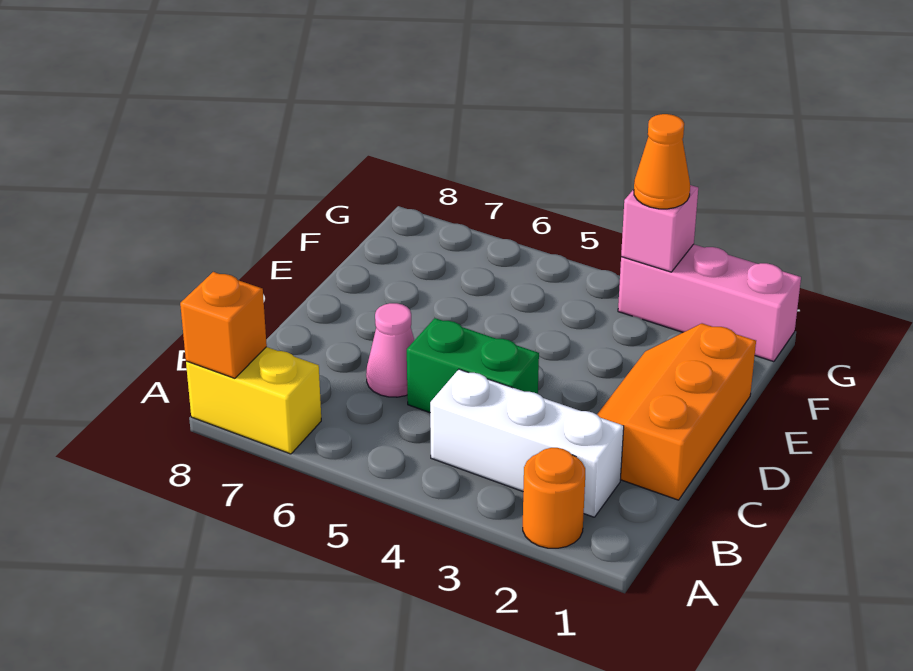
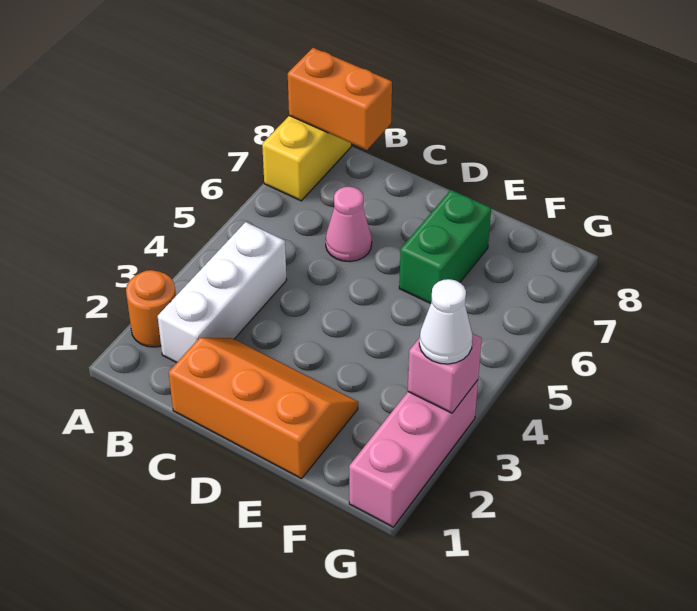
orange 1x1 brick [180,272,267,378] -> orange 1x2 brick [288,48,392,150]
green 1x2 brick [407,318,539,412] -> green 1x2 brick moved to [399,190,491,304]
orange 1x1 cone [634,114,690,209] -> white 1x1 cone [419,279,473,364]

